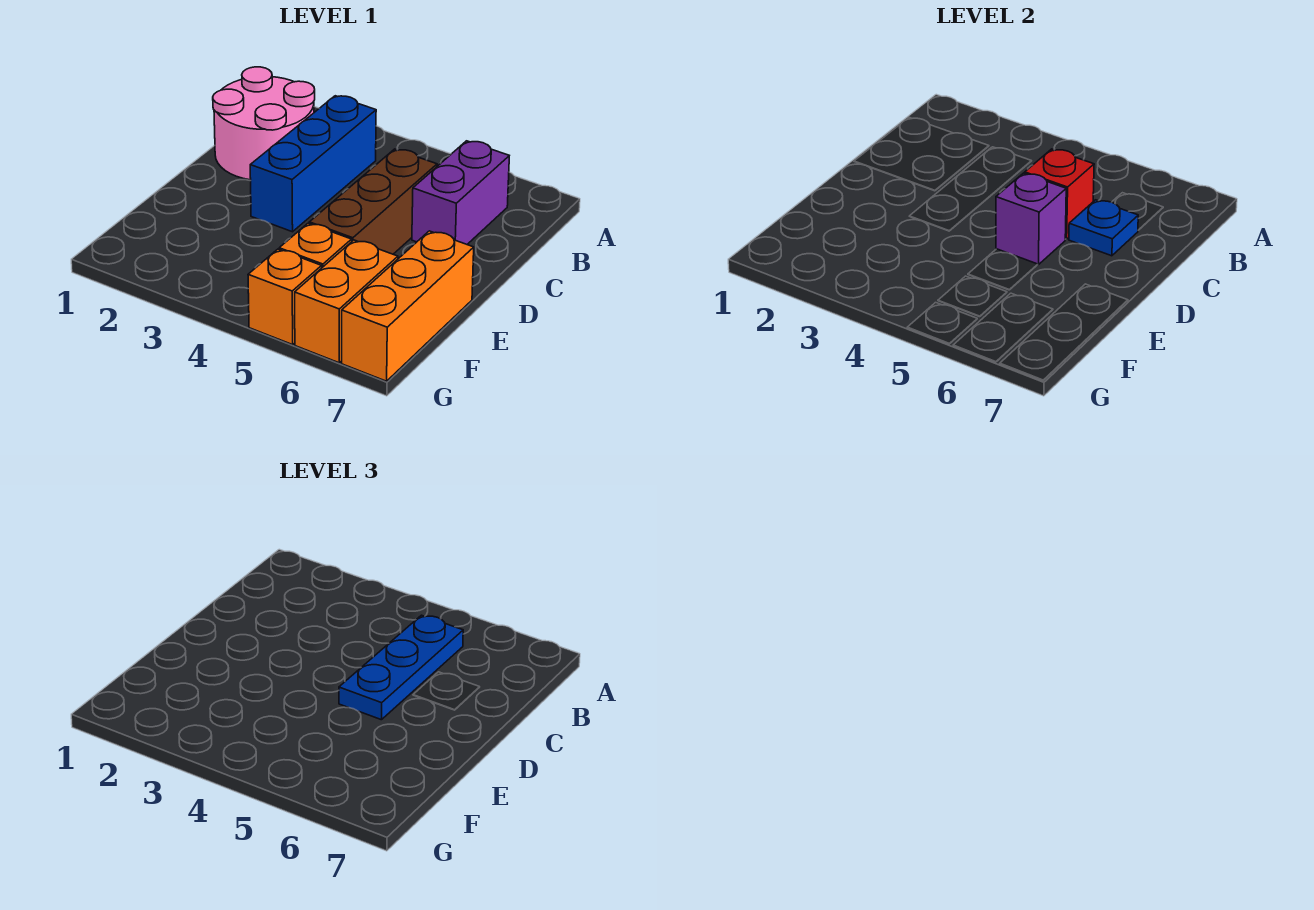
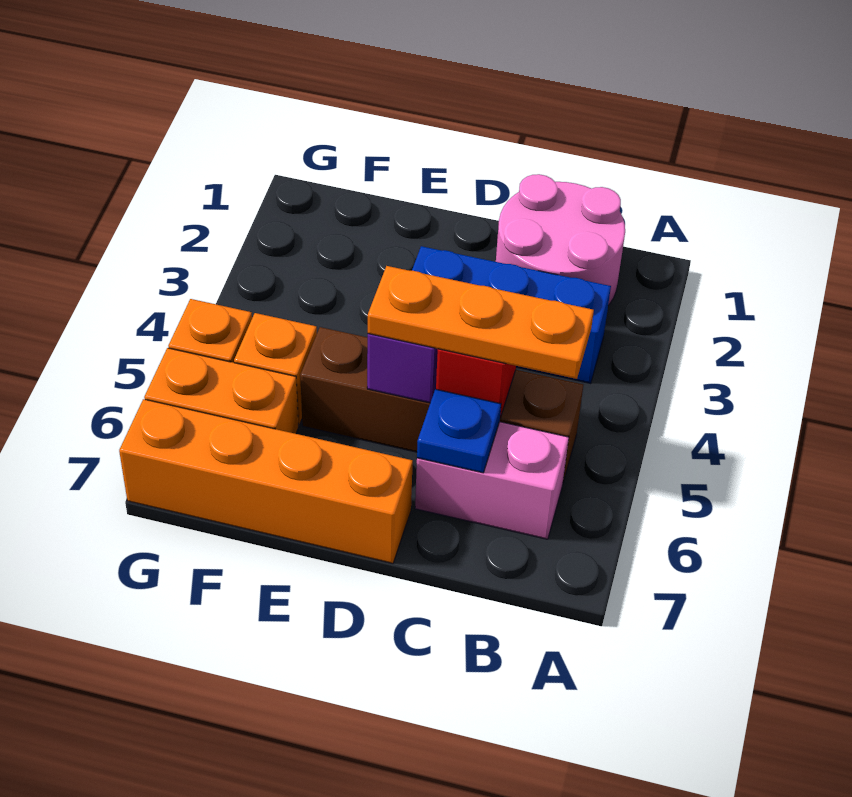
blue 1x3 plate [339,615,463,720] -> orange 1x3 plate [368,266,594,379]
purple 1x2 brick [412,141,509,244] -> pink 1x2 brick [415,422,569,539]
brown 1x3 brick [309,149,437,254] -> brown 1x4 brick [300,327,583,483]
orange 1x3 brick [342,231,474,381] -> orange 1x4 brick [119,399,413,563]

